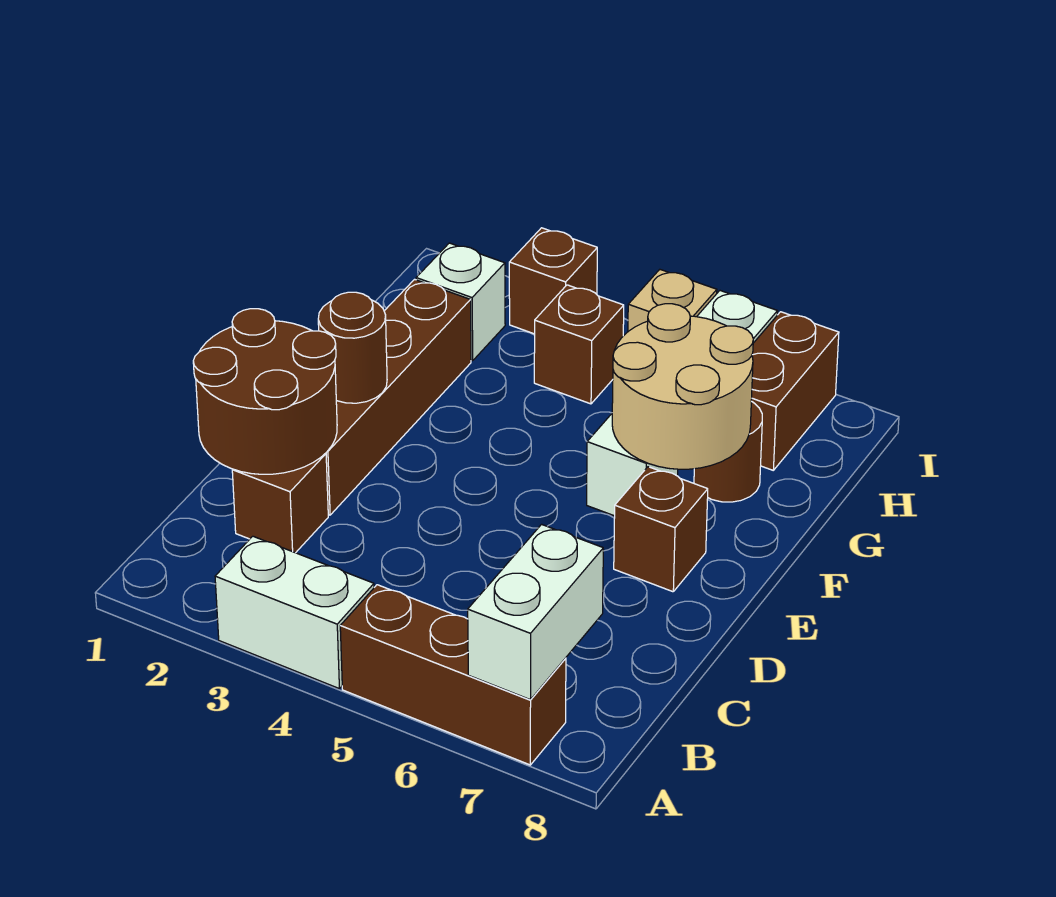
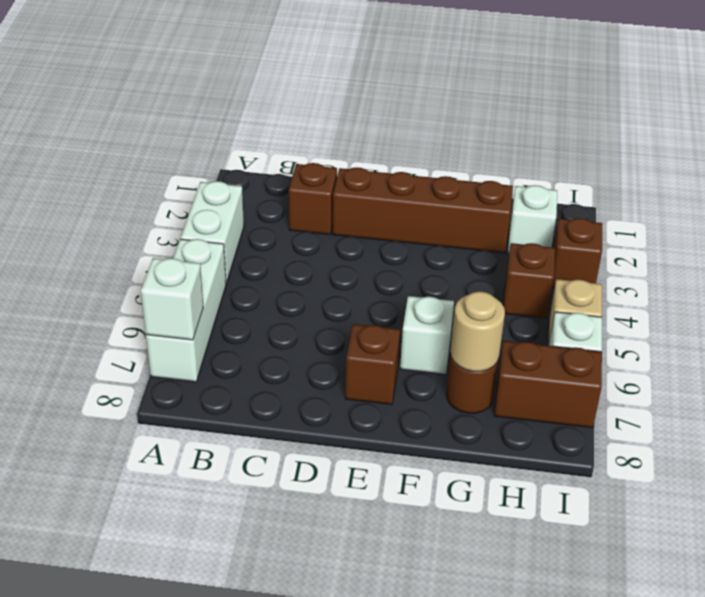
brown 1x3 brick [340,585,566,765] -> white 1x3 brick [146,239,226,382]
white 1x2 brick [468,524,603,700] -> white 1x1 brick [141,258,203,340]
brown 2x2 round brick [193,309,337,474] -> none
brown 1x1 round brick [318,292,387,403] -> none
tan 2x2 round brick [612,304,753,469] -> tan 1x1 round brick [451,291,505,372]

